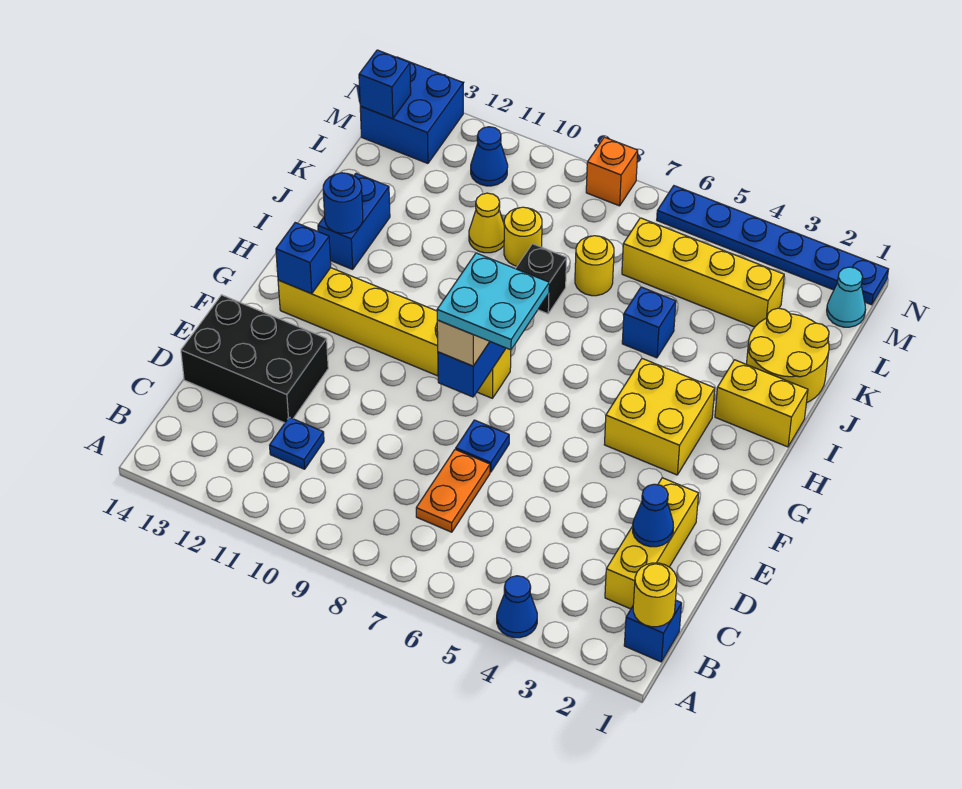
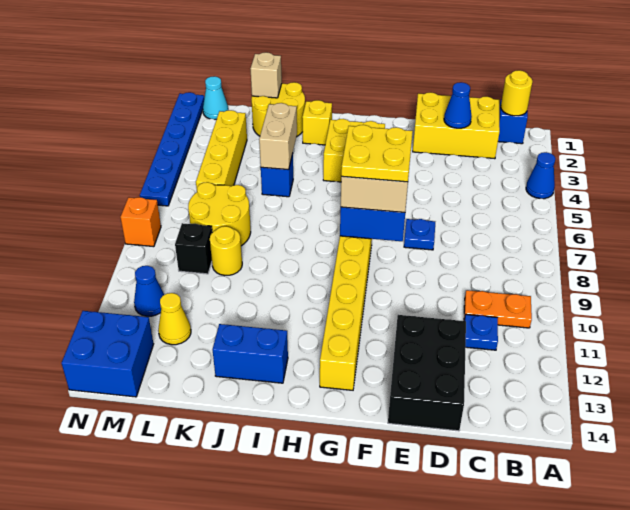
yellow 1x3 brick [605,478,699,609] -> yellow 2x3 brick [413,92,500,159]
orange 1x2 plate [416,449,490,532] -> orange 1x2 plate moved to [464,290,532,328]
cyan 2x2 plate [437,253,549,350] -> yellow 2x2 plate [341,125,413,182]
blue 1x1 brick [276,223,331,294] -> none
yellow 1x2 brick [715,360,808,447] -> yellow 1x1 brick [302,100,332,145]
blue 1x1 round brick [323,173,363,233] -> none
none -> tan 1x2 brick [259,103,297,170]
black 1x1 brick [516,244,567,314] -> black 1x1 brick moved to [175,223,212,274]
none -> tan 1x1 brick [250,52,282,98]
yellow 1x1 round brick [575,236,614,296] -> yellow 2x2 round brick [188,182,251,246]
yellow 1x1 cone [469,193,504,253] -> yellow 1x1 cone moved to [158,293,191,345]
blue 1x1 brick [359,50,411,119] -> none

